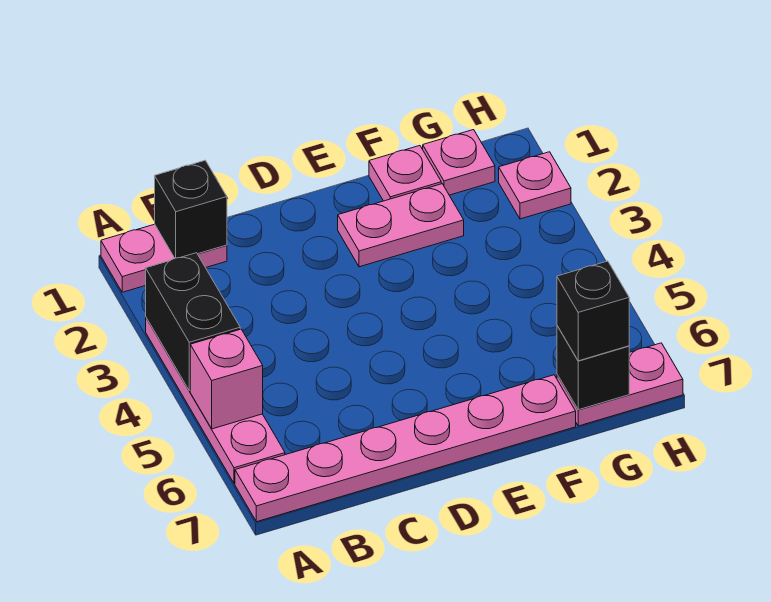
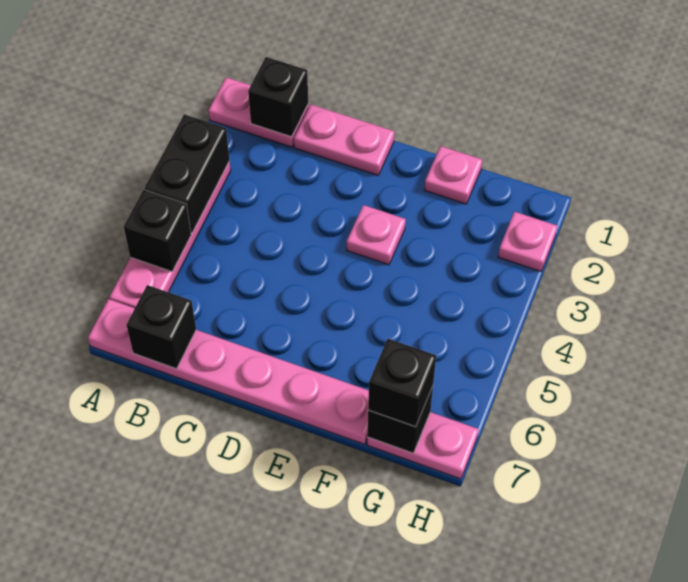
pink 1x1 brick [190,329,263,429] -> black 1x1 brick [124,190,191,272]
none -> black 1x1 brick [127,285,196,369]
pink 1x2 plate [338,184,464,267] -> pink 1x2 plate moved to [294,104,395,175]
pink 1x1 plate [423,130,495,195] -> pink 1x1 plate moved to [347,205,406,265]

